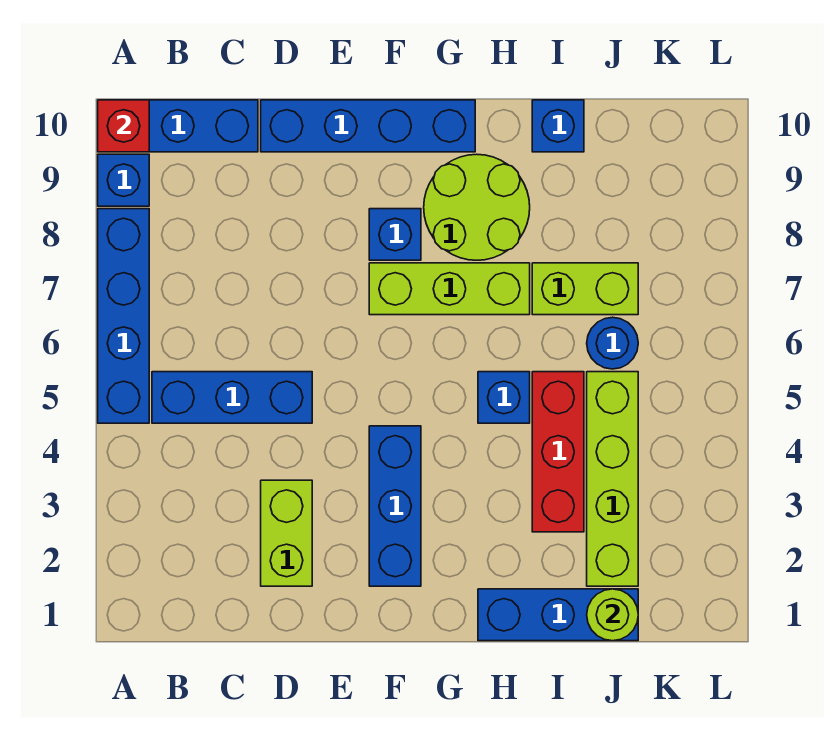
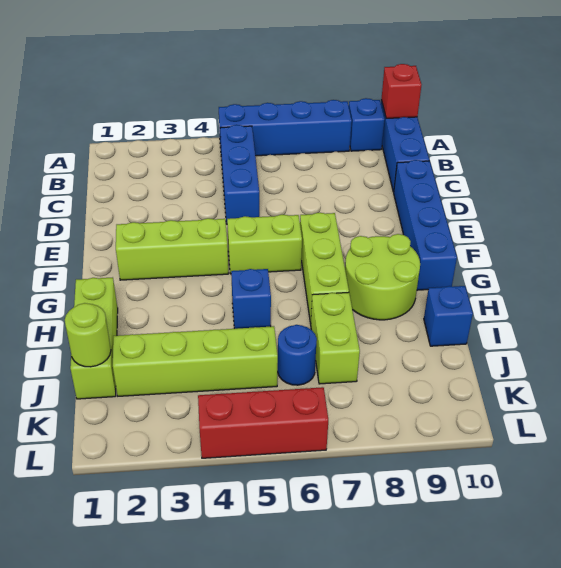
lime 1x2 brick [261,480,312,586] -> lime 1x2 brick moved to [227,215,302,274]
blue 1x3 brick [369,426,421,586] -> lime 1x3 brick [116,218,228,280]
blue 1x1 brick [369,209,421,260] -> none
blue 1x3 brick [478,589,638,641] -> lime 1x3 brick [70,277,118,399]
red 1x3 brick [532,372,584,532] -> red 1x3 brick moved to [198,387,328,458]

